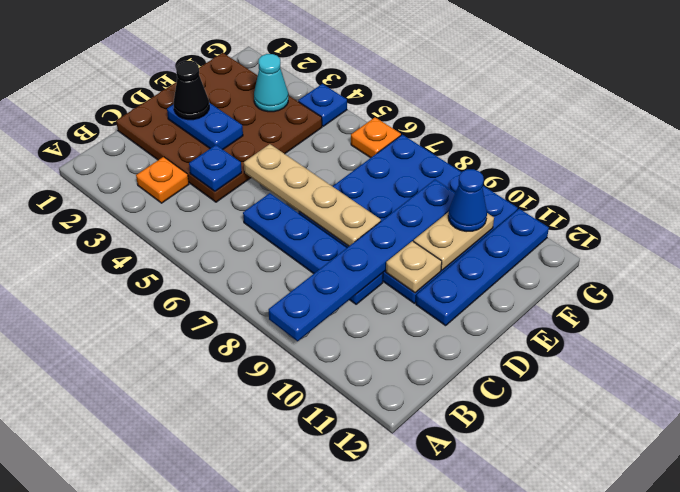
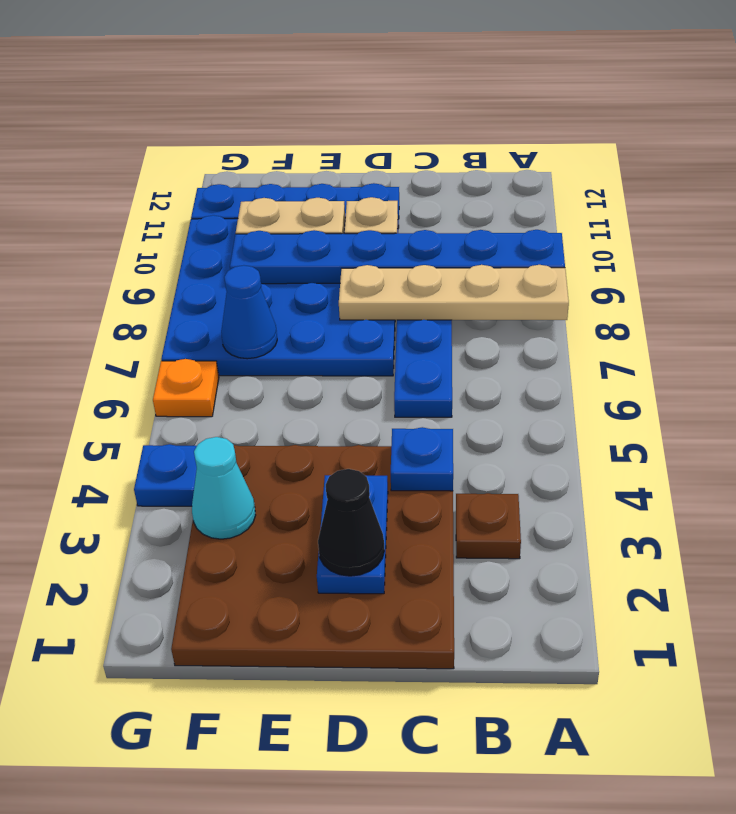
orange 1x1 plate [136,157,189,203] -> brown 1x1 plate [456,493,521,559]
tan 1x4 plate [244,144,381,246] -> tan 1x4 plate turned to [339,265,569,320]
blue 1x1 cone [448,169,487,232] -> blue 1x1 cone moved to [221,265,277,359]

